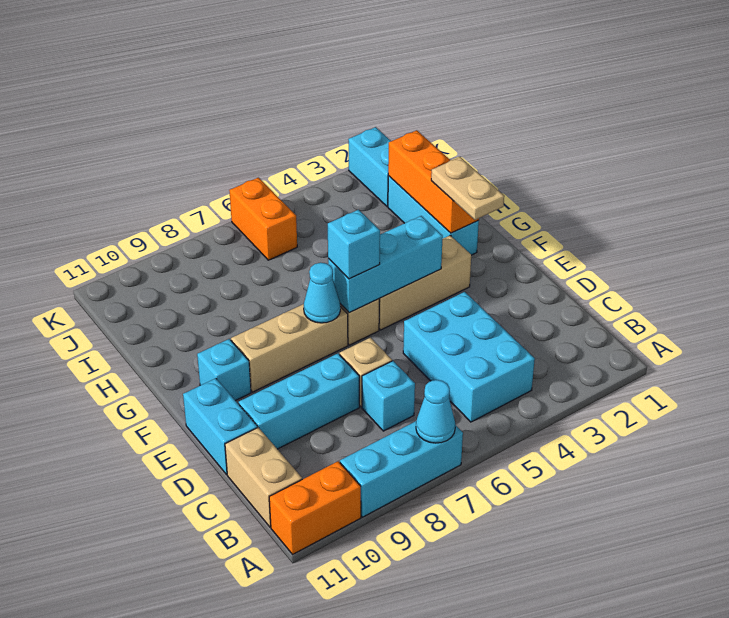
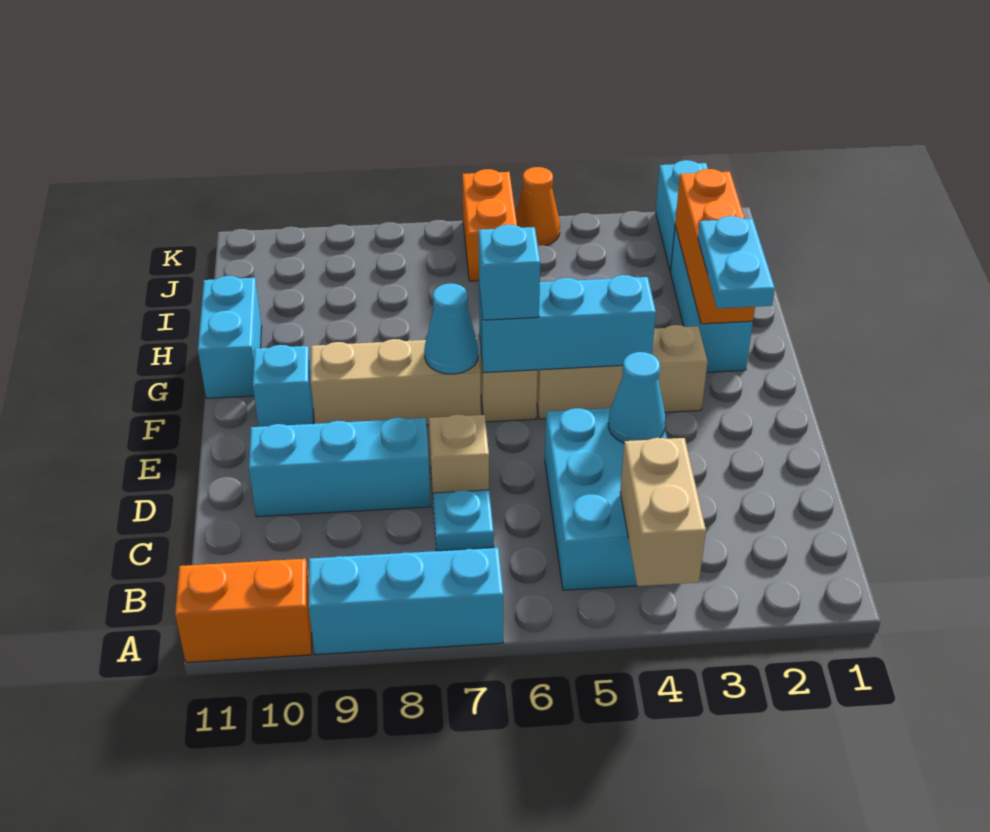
cyan 1x1 cone [416,380,455,443] -> cyan 1x1 cone moved to [608,352,665,443]
tan 1x2 brick [225,427,302,527] -> tan 1x2 brick moved to [620,438,706,586]
cyan 1x1 brick [362,361,415,431] -> cyan 1x1 plate [433,490,494,551]
cyan 1x2 brick [183,378,257,475] -> cyan 1x2 brick moved to [198,276,262,398]
tan 1x2 plate [431,157,504,220] -> cyan 1x2 plate [698,216,775,309]
none -> orange 1x1 cone [516,167,560,246]

